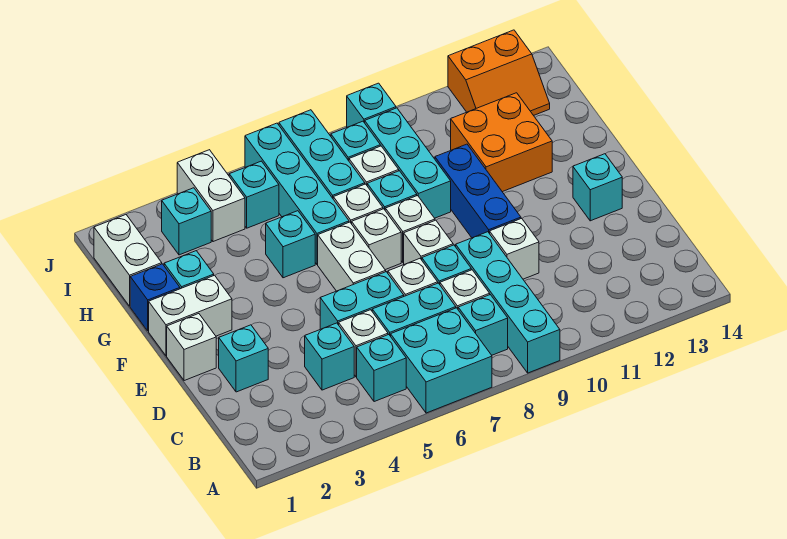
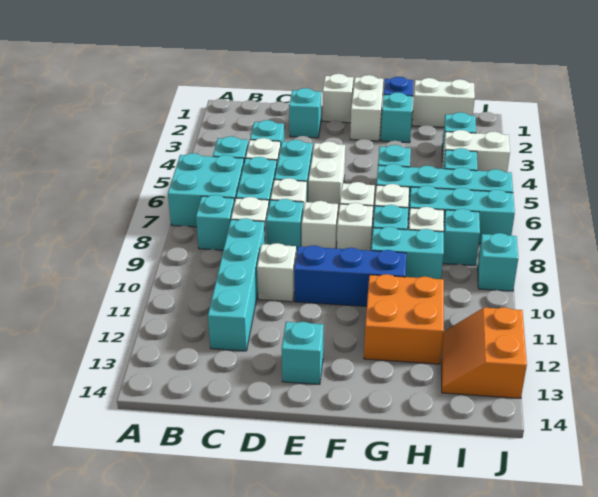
cyan 1x4 brick [456,232,560,373] -> cyan 1x4 brick turned to [208,218,265,351]
white 1x2 brick [318,222,386,291] -> white 1x2 brick turned to [308,141,345,214]
cyan 1x3 brick [365,108,451,218] -> cyan 1x2 brick [371,227,444,279]

